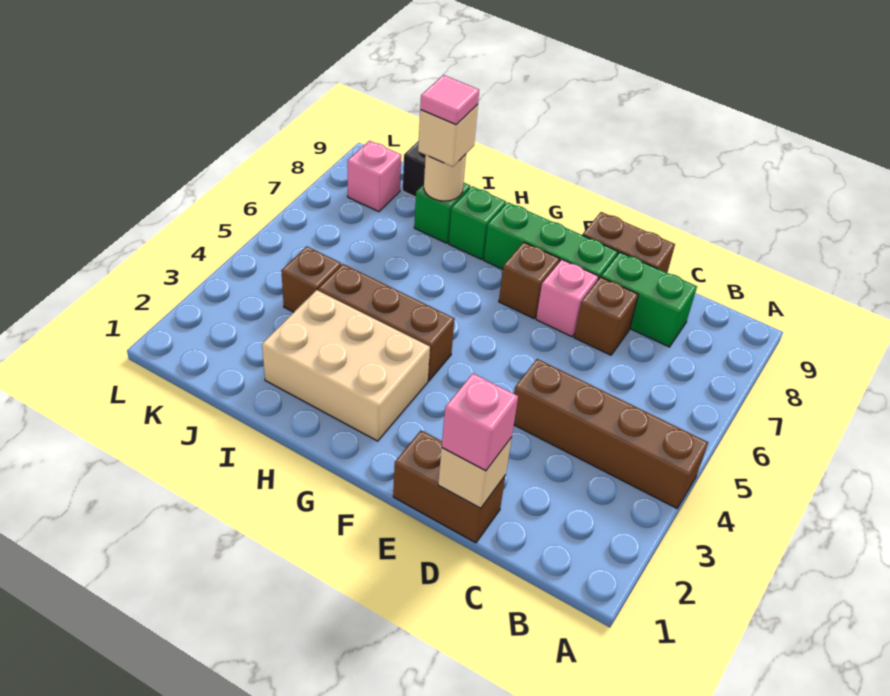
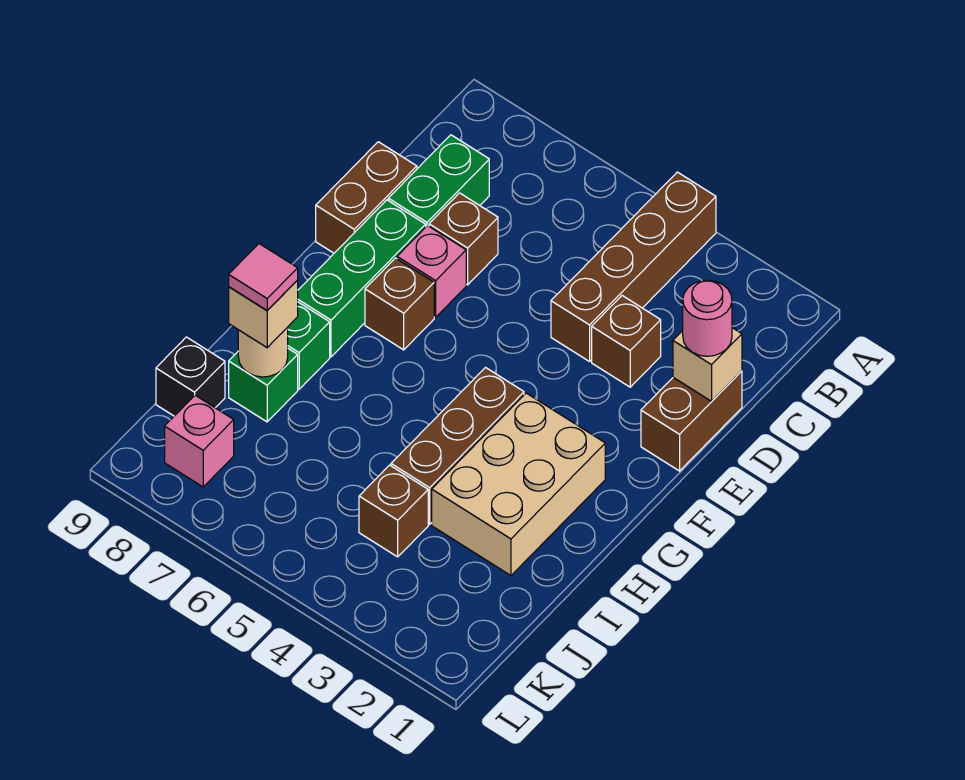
pink 1x1 brick [442,373,518,471] -> pink 1x1 round brick [683,280,732,356]
none -> brown 1x1 brick [592,296,661,387]

